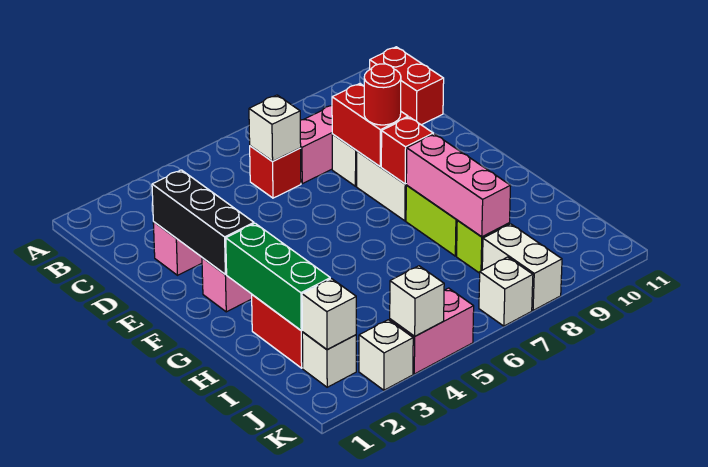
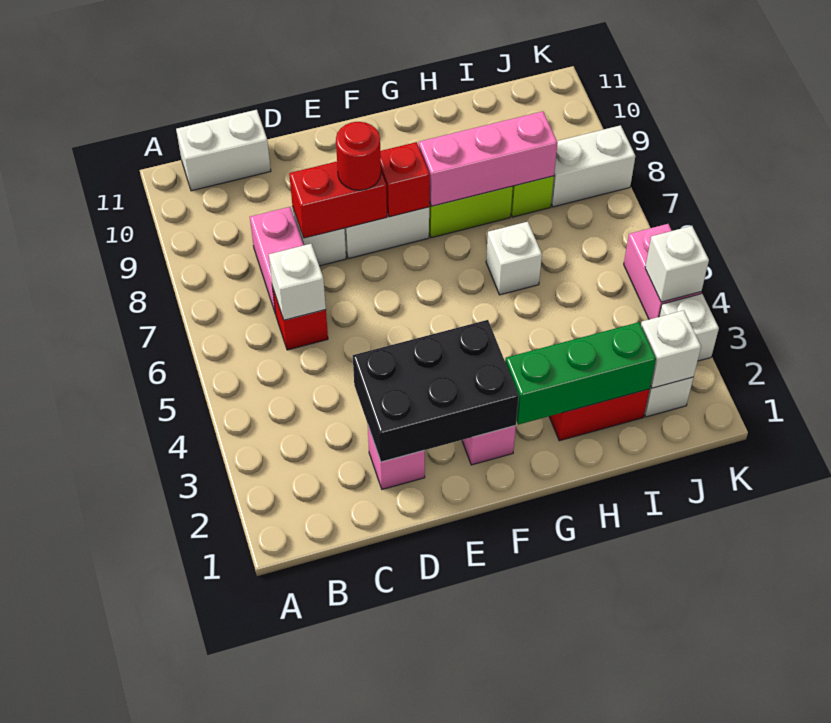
red 1x2 brick [370,47,444,125] -> white 1x2 brick [176,110,271,191]
black 1x3 brick [152,170,254,275] -> black 2x3 brick [353,320,519,462]
white 1x1 brick [479,257,533,326] -> white 1x1 brick moved to [486,222,542,295]

